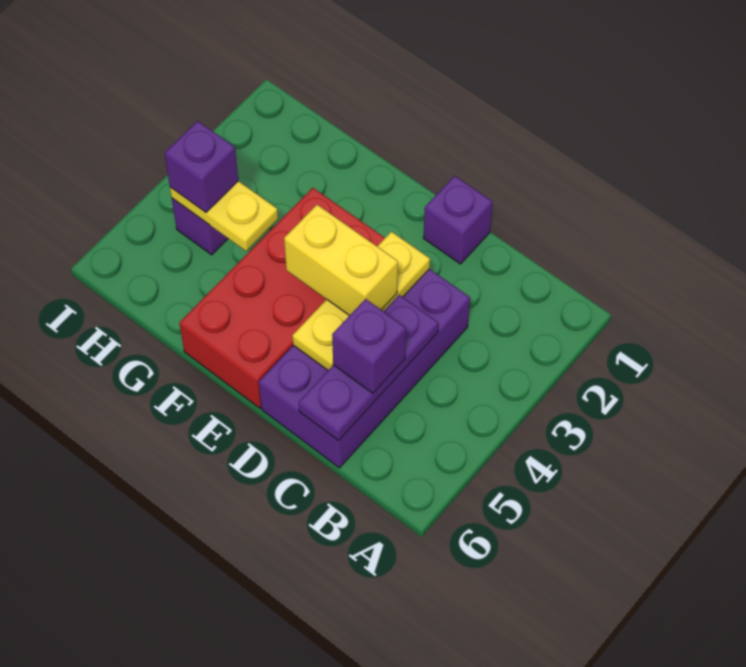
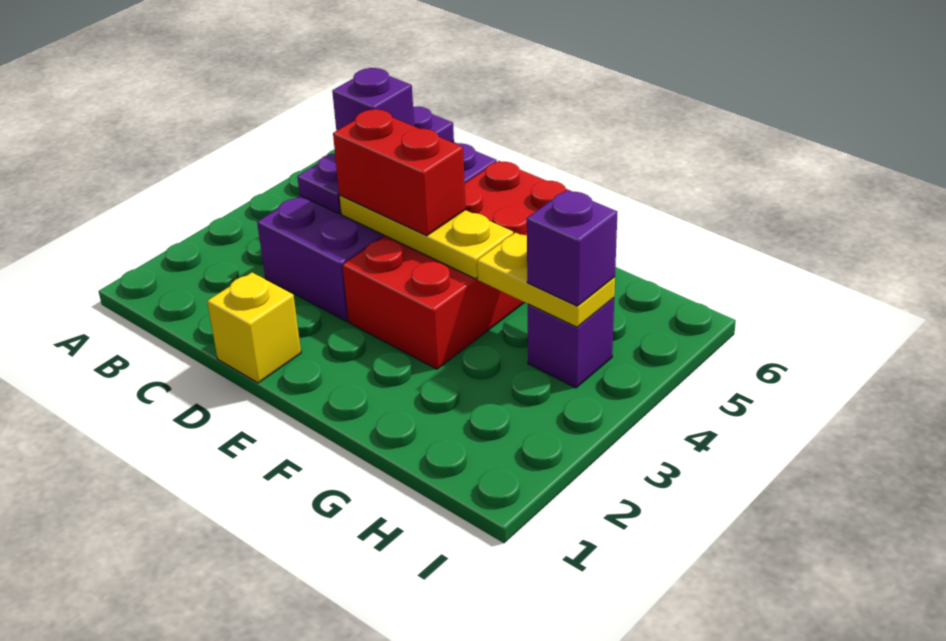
purple 1x1 brick [424,176,493,264] -> yellow 1x1 brick [207,273,301,383]
yellow 1x3 plate [292,232,430,370] -> yellow 1x3 plate turned to [339,195,513,279]
yellow 1x2 brick [284,205,398,316] -> red 1x2 brick [333,109,466,236]

